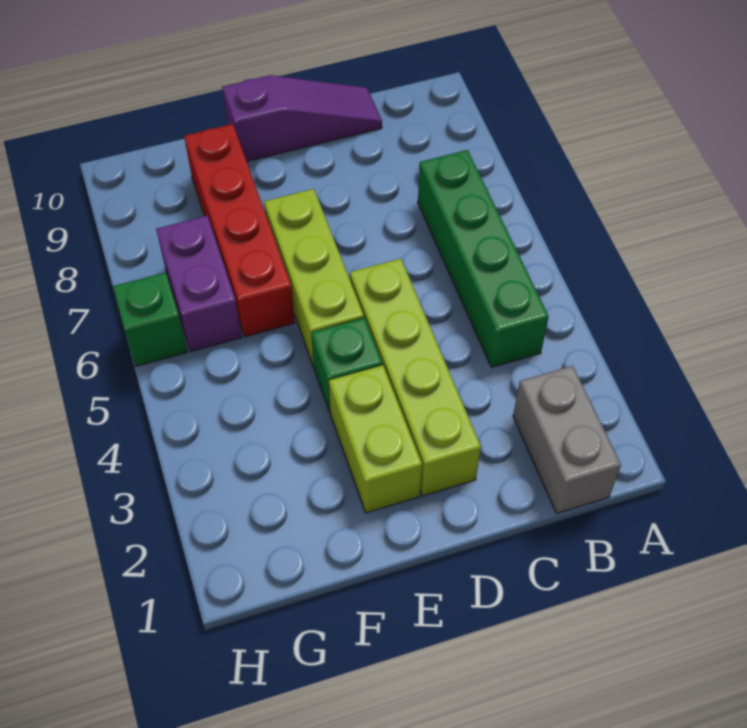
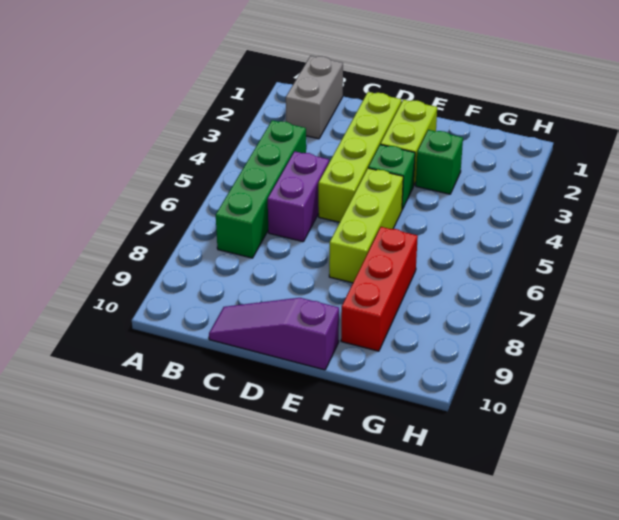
red 1x4 brick [184,124,295,337] -> red 1x3 brick [341,227,418,351]
purple 1x2 brick [156,216,242,351] -> purple 1x2 brick moved to [268,151,329,242]
green 1x1 brick [113,272,188,366] -> green 1x1 brick moved to [416,130,463,194]

